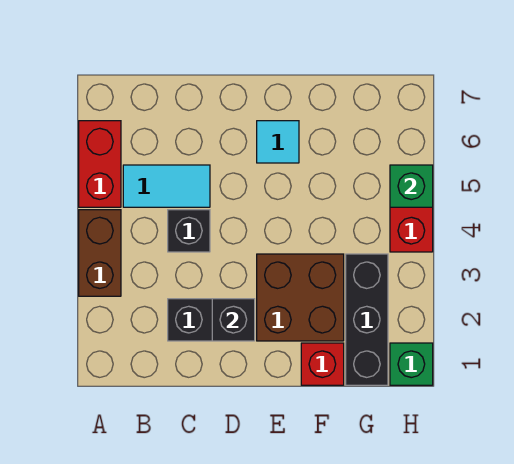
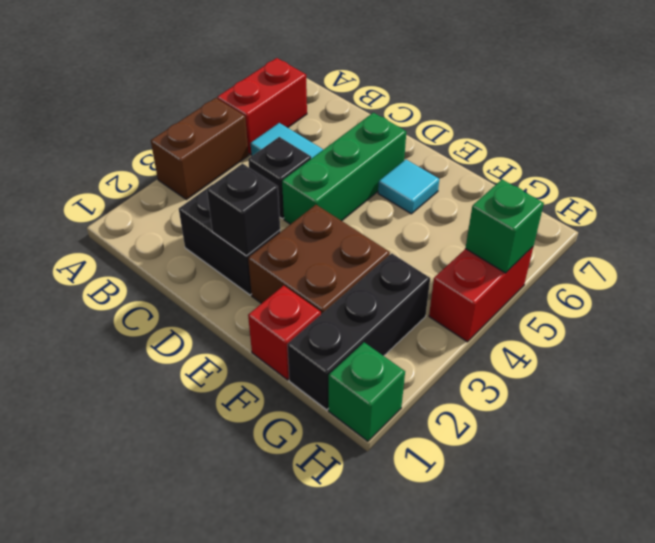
none -> green 1x3 brick [282,113,406,224]

